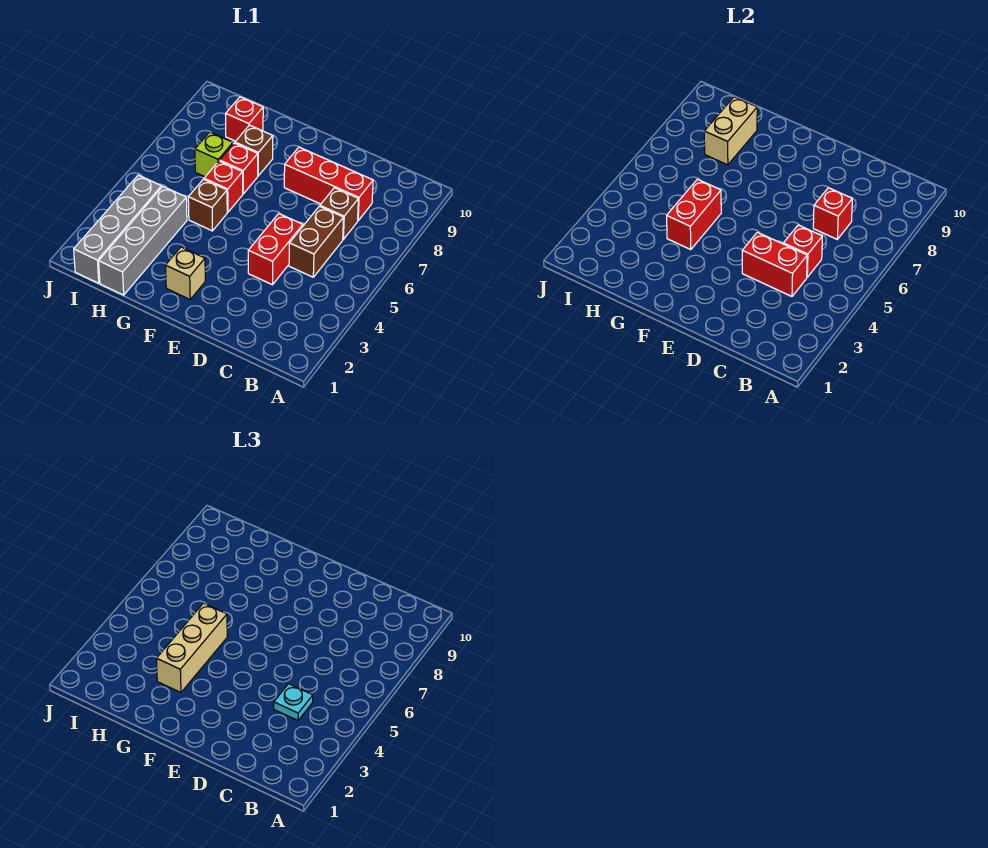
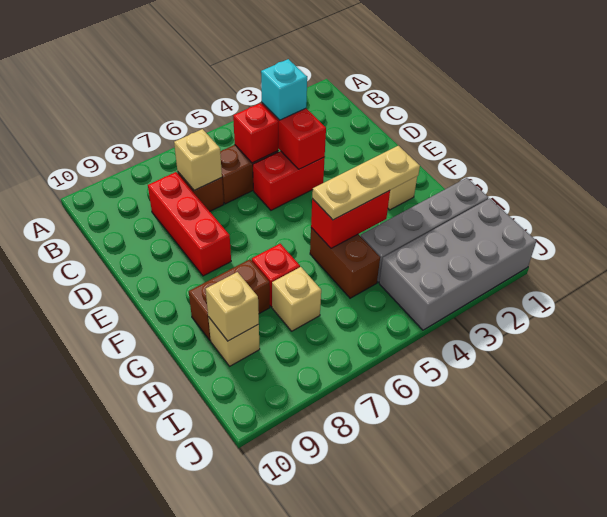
cyan 1x1 plate [274,684,313,720] -> cyan 1x1 brick [261,59,307,120]
red 1x1 brick [813,188,852,239] -> tan 1x1 brick [174,129,222,190]
tan 1x3 brick [156,603,227,692] -> tan 1x3 plate [312,146,420,220]
brown 1x1 brick [188,179,227,231] -> brown 1x2 brick [310,228,380,298]
red 1x1 brick [204,161,243,212] -> none
brown 1x1 brick [235,125,273,176] -> brown 1x2 brick [189,259,270,340]
lime 1x1 brick [195,132,233,177] -> tan 1x1 brick [272,267,321,331]
tan 1x2 brick [704,97,757,165] -> tan 1x1 brick [206,272,259,341]
red 1x1 brick [226,97,263,141] -> tan 1x1 brick [208,317,260,366]
grey 1x4 brick [74,175,162,283] -> grey 2x4 brick [379,198,536,330]

